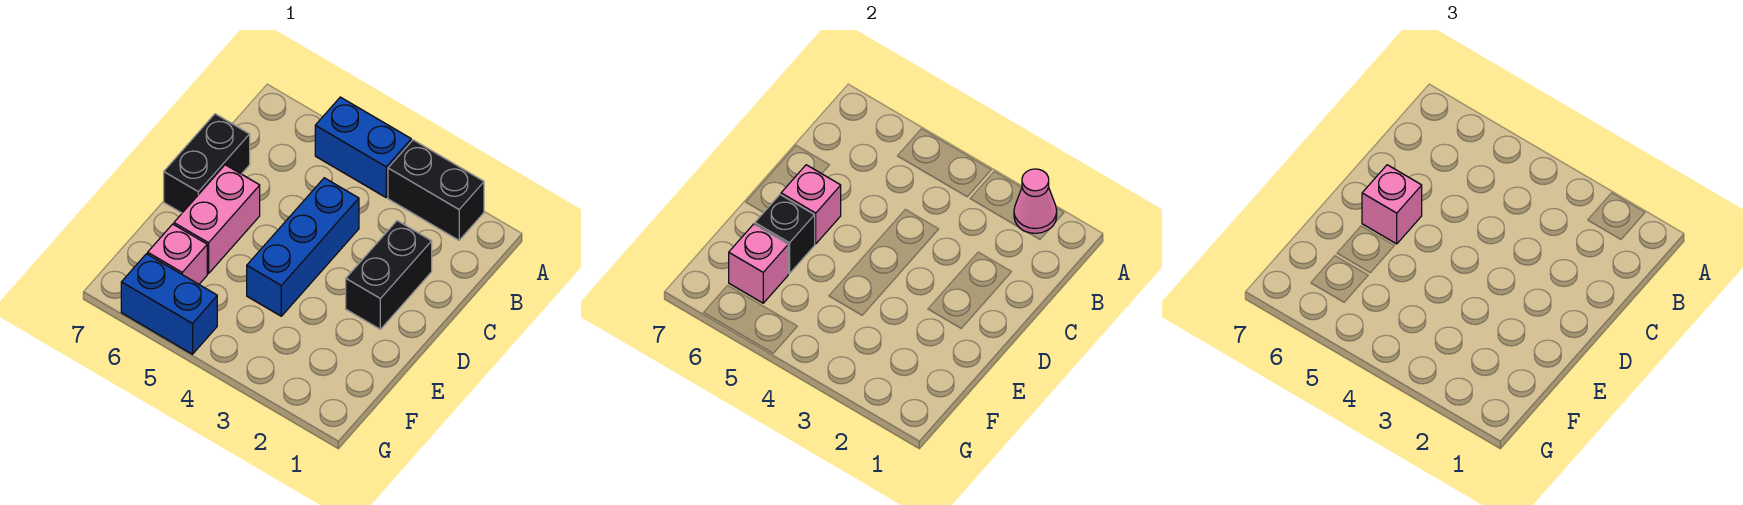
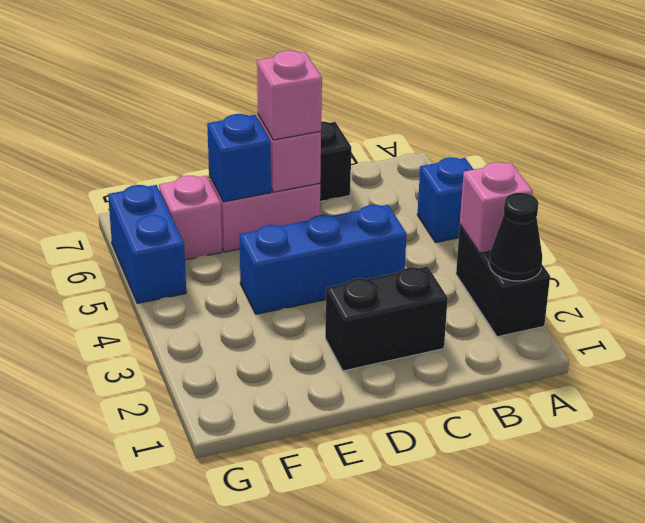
pink 1x1 cone [1014,169,1057,233] -> black 1x1 cone [489,193,542,281]
blue 1x2 brick [315,97,411,197] -> blue 1x1 brick [417,157,474,243]
black 1x1 brick [755,195,815,274] -> blue 1x1 brick [207,114,271,202]
pink 1x1 brick [729,224,788,303] -> pink 1x1 brick moved to [460,162,533,253]

